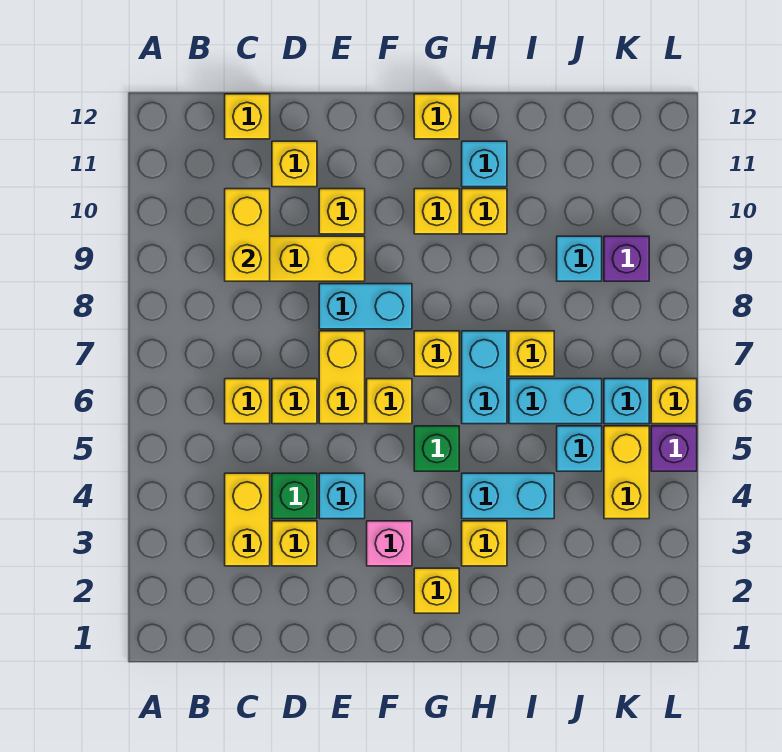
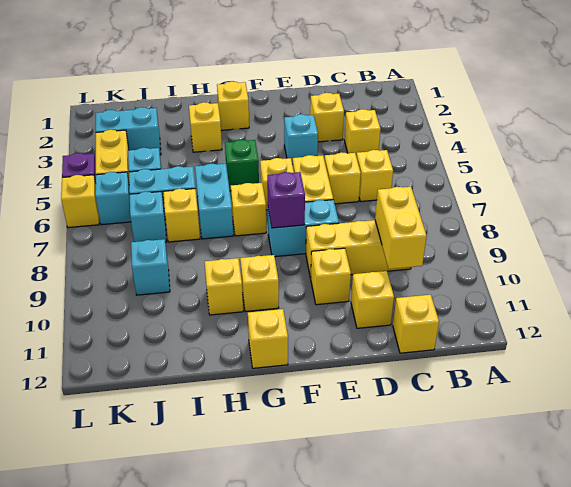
yellow 1x2 brick [225,473,270,566] -> yellow 1x1 brick [344,109,381,157]
green 1x1 brick [272,473,317,519] -> none
pink 1x1 brick [367,521,412,566] -> none
cyan 1x2 brick [462,473,554,519] -> cyan 1x2 brick moved to [96,107,161,155]
cyan 1x1 brick [462,141,507,187] -> cyan 1x1 brick moved to [130,192,167,242]
purple 1x1 brick [604,236,649,281] -> purple 1x1 brick moved to [267,172,305,228]

